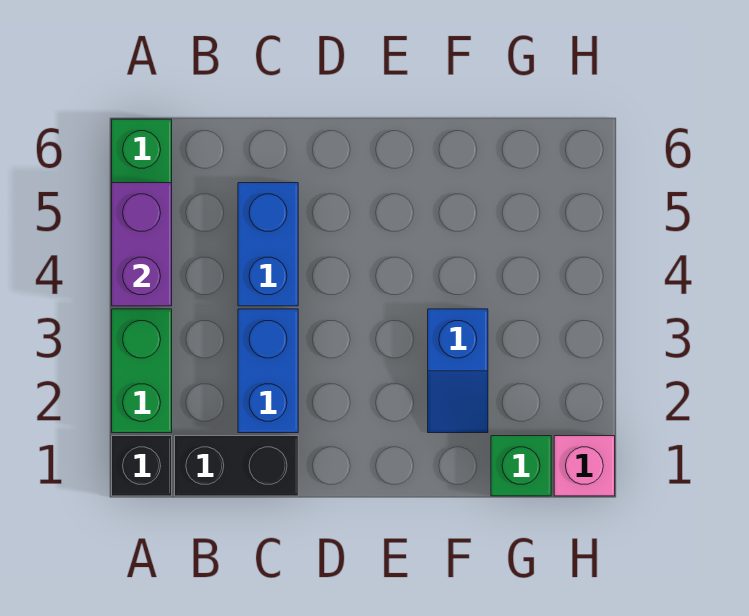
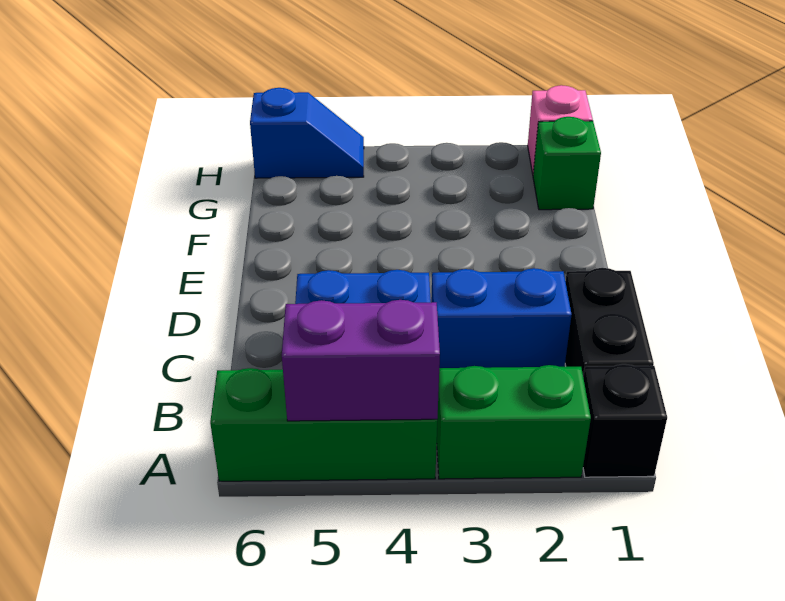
blue 1x2 slope [428,309,488,433] -> blue 1x2 slope moved to [250,88,364,178]

